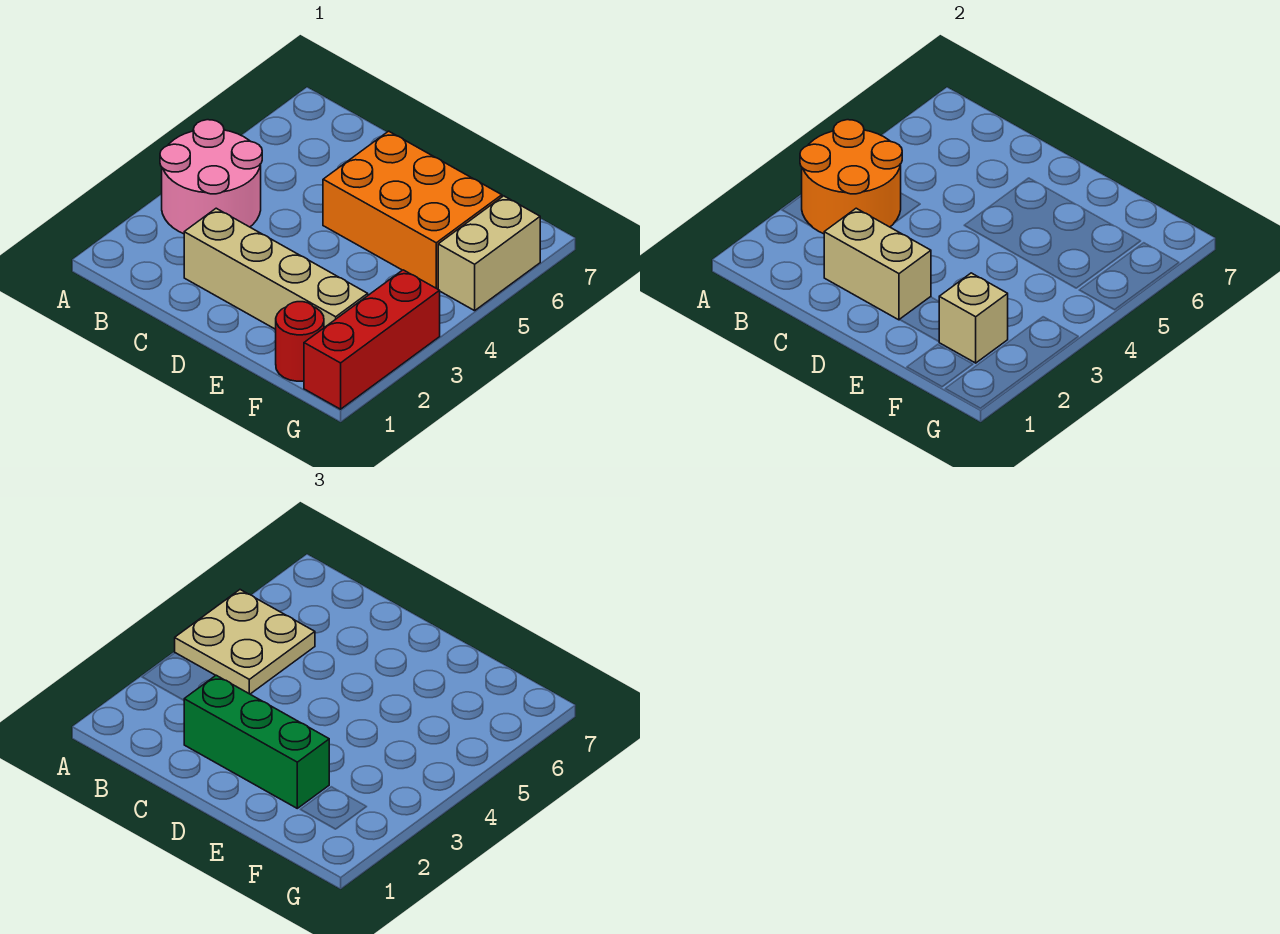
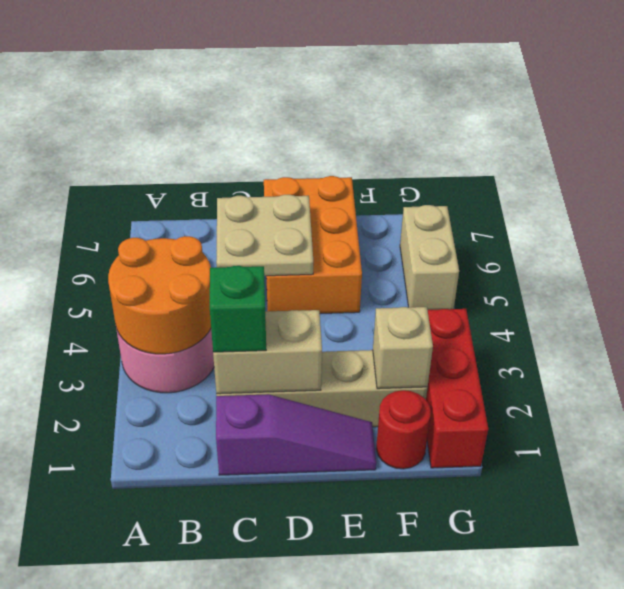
tan 2x2 plate [175,590,315,694] -> tan 2x2 plate moved to [216,195,313,276]
none -> purple 1x3 slope [216,394,376,475]
green 1x3 brick [184,675,329,808] -> green 1x1 brick [210,266,266,352]
orange 2x3 brick [323,131,502,289] -> orange 2x3 brick turned to [264,176,362,314]

